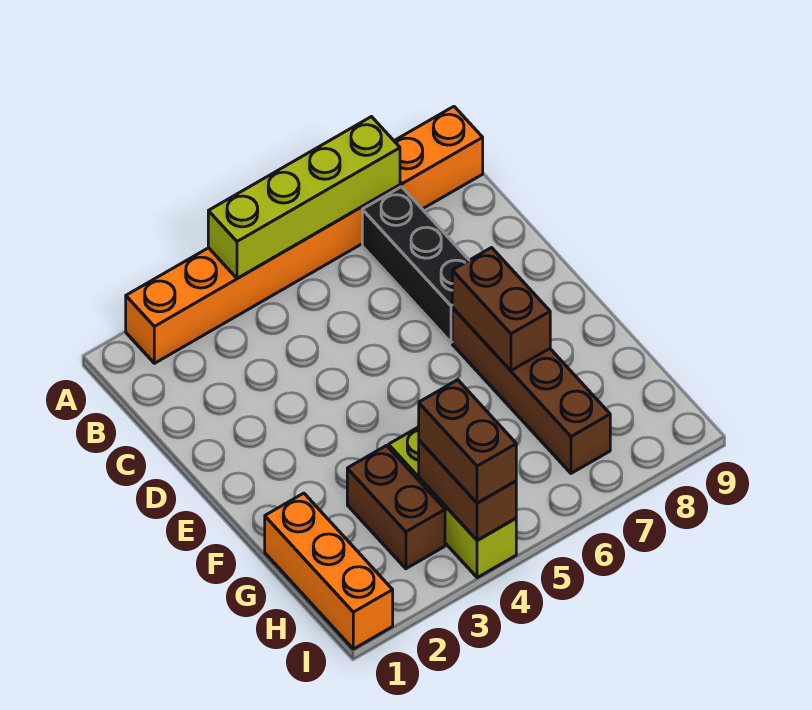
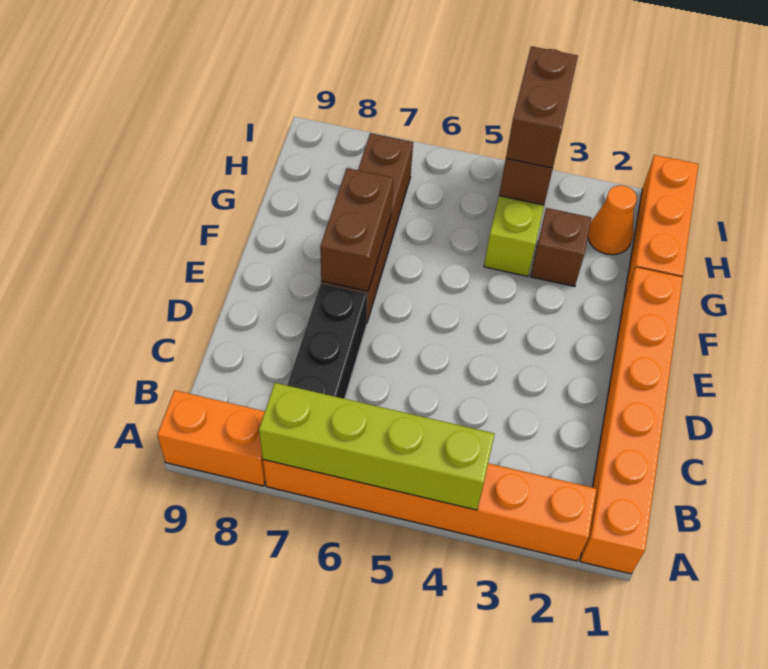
none -> orange 1x6 brick [580,267,683,574]
brown 1x2 brick [347,446,445,569] -> brown 1x1 brick [530,208,591,287]
none -> orange 1x1 cone [588,185,637,255]

